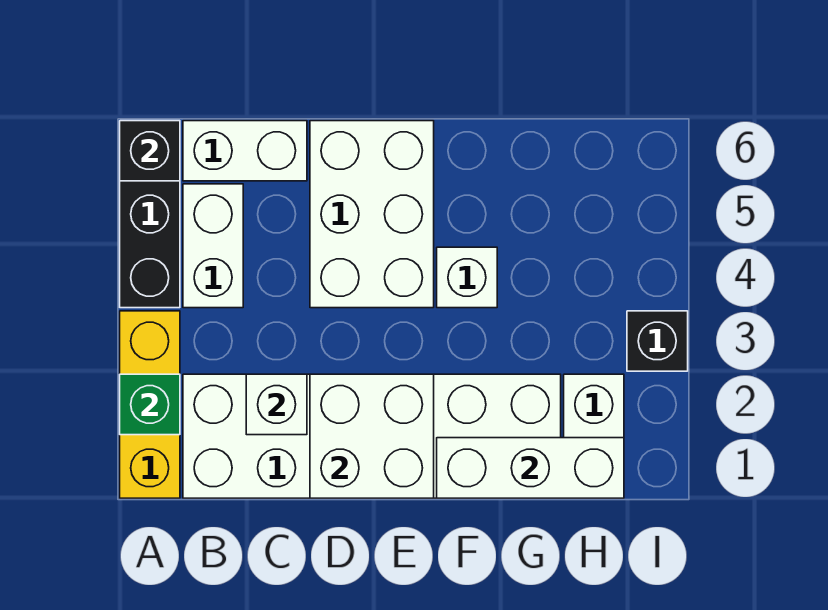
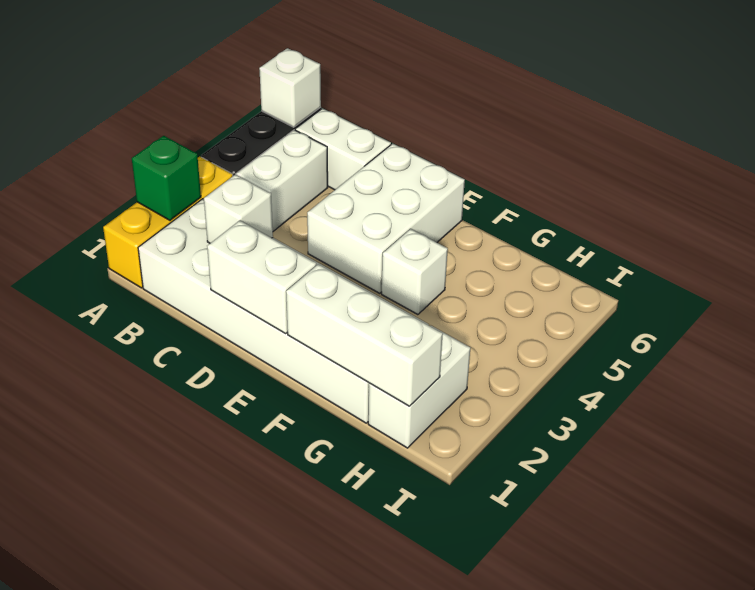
black 1x1 brick [120,121,180,181] -> white 1x1 brick [259,48,321,127]
white 2x2 brick [310,374,434,498] -> white 1x2 brick [207,221,316,333]
black 1x1 brick [627,311,688,371] -> none

